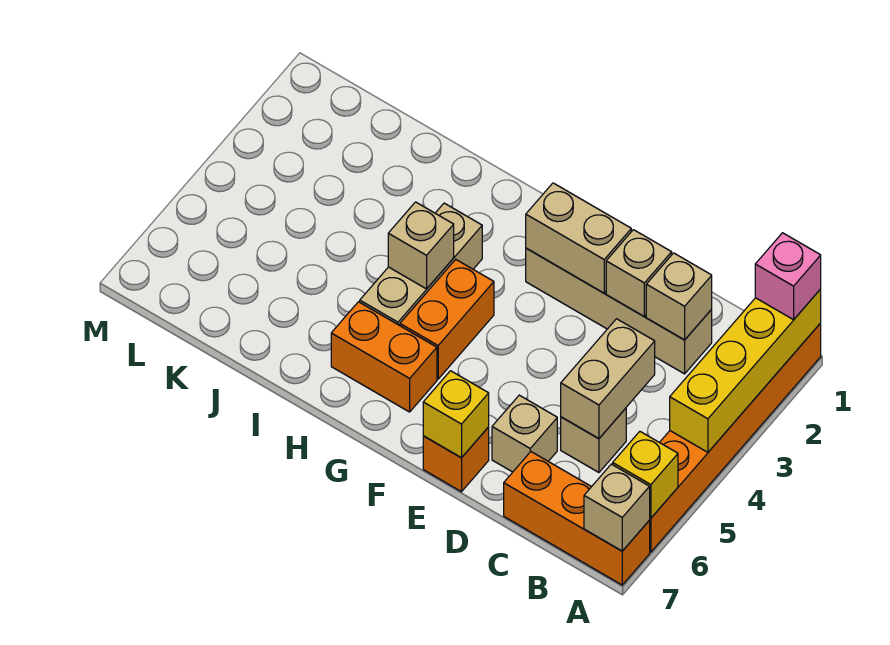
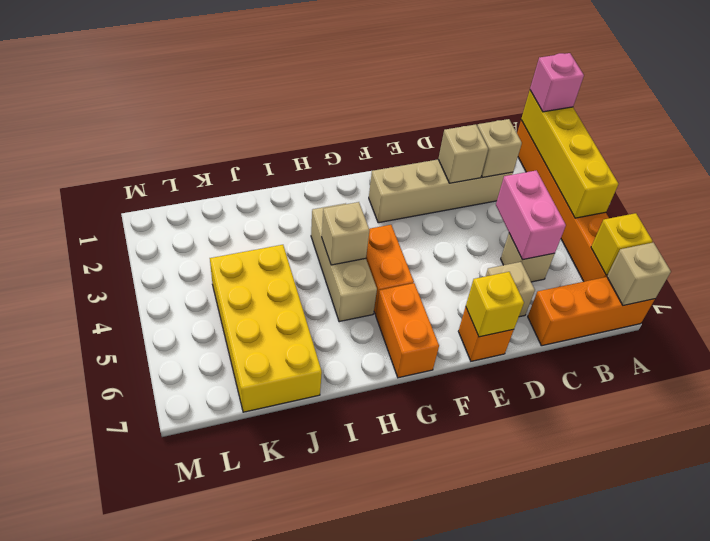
tan 1x2 brick [561,319,655,439] -> pink 1x2 brick [496,170,566,260]
tan 1x2 brick [526,183,631,293] -> none
orange 1x2 brick [331,302,437,412] -> orange 1x2 brick turned to [376,283,439,378]
none -> yellow 2x4 brick [210,245,322,412]

